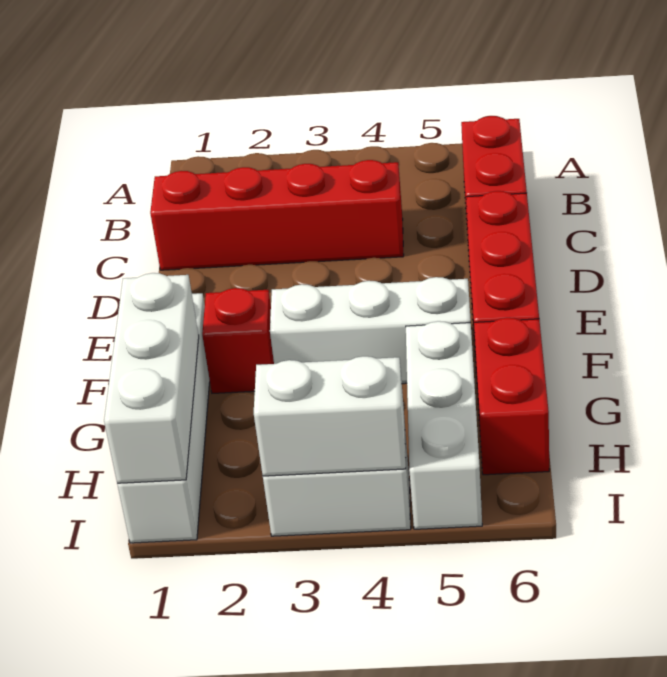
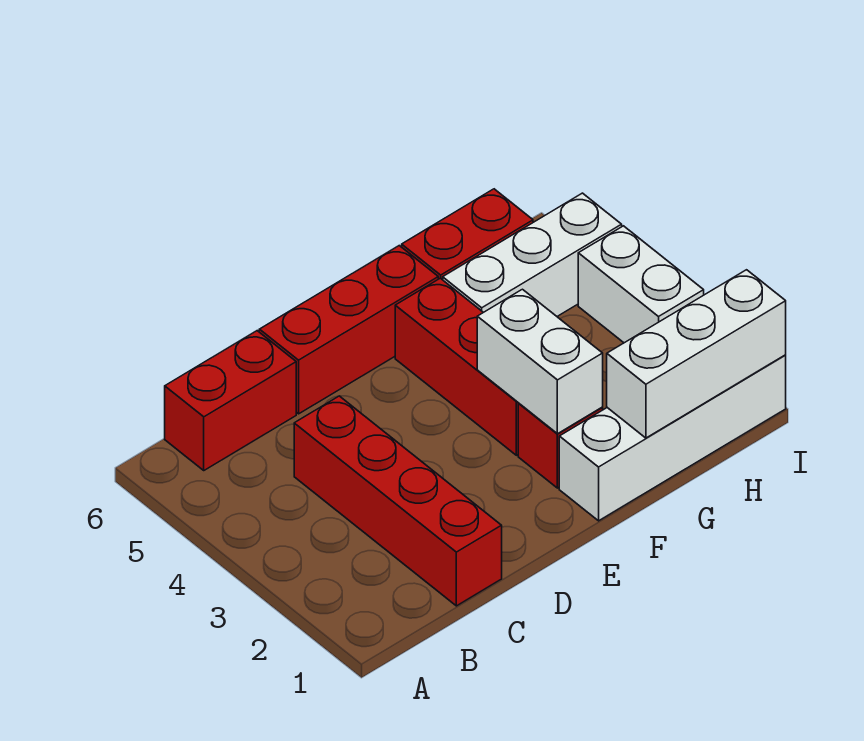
white 1x3 brick [270,277,471,384] -> red 1x3 brick [395,278,519,455]
white 1x2 brick [254,356,406,476] -> white 1x2 brick moved to [477,289,603,434]

